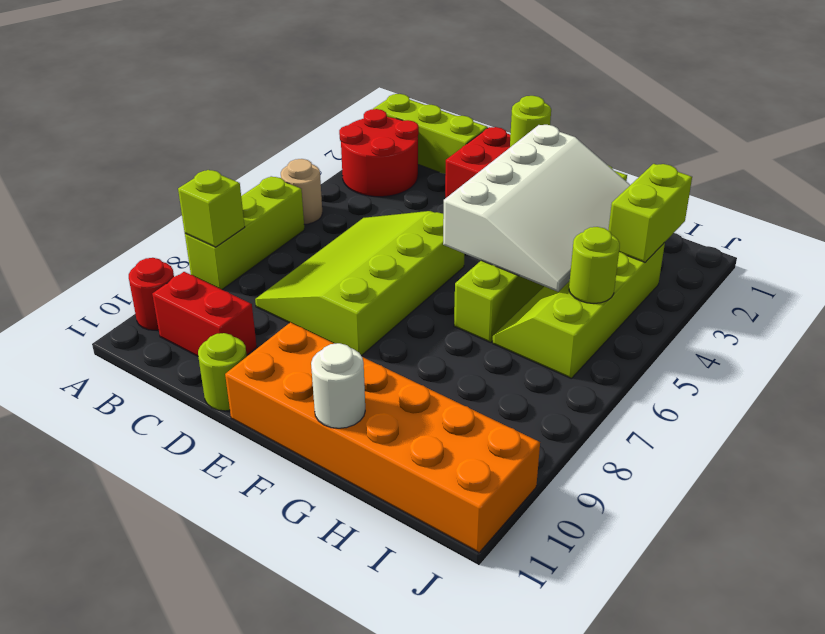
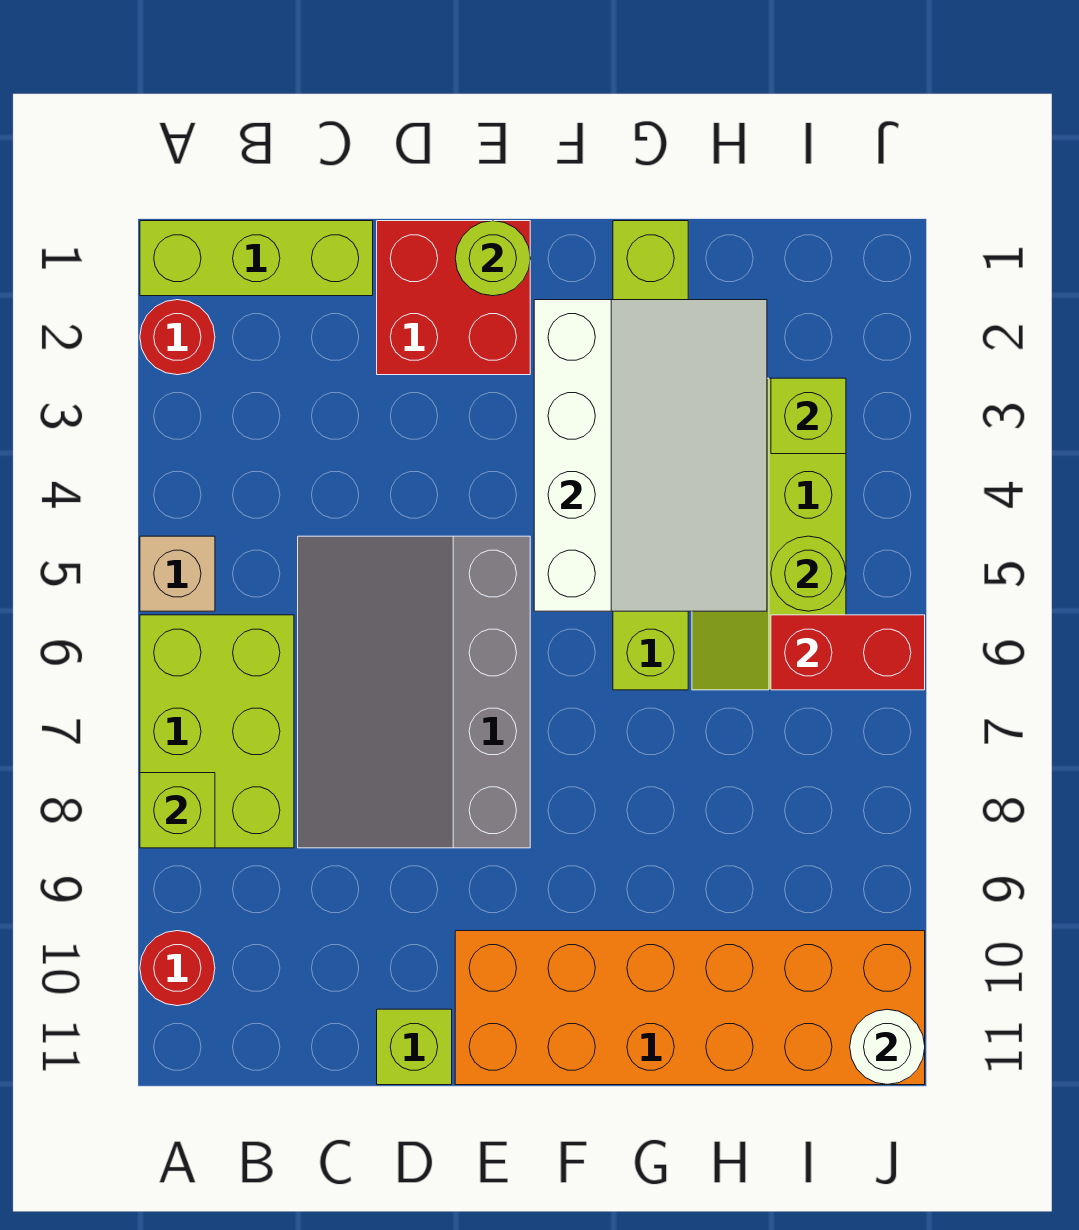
red 2x2 round brick [339,109,419,197] -> red 1x1 round brick [140,300,215,375]
tan 1x1 round brick [281,159,323,224] -> tan 1x1 brick [140,536,215,611]
lime 1x3 brick [185,176,305,289] -> lime 2x3 brick [140,615,294,848]
red 1x2 brick [152,272,257,356] -> red 1x2 brick moved to [771,615,925,690]
lime 3x4 slope [255,211,464,356] -> grey 3x4 slope [298,536,530,848]
lime 1x1 round brick [198,333,247,411] -> lime 1x1 brick [377,1009,452,1085]
white 1x1 round brick [311,343,365,428] -> white 1x1 round brick moved to [850,1009,925,1085]
lime 1x2 brick [608,164,692,262] -> lime 1x1 brick [771,378,846,454]

